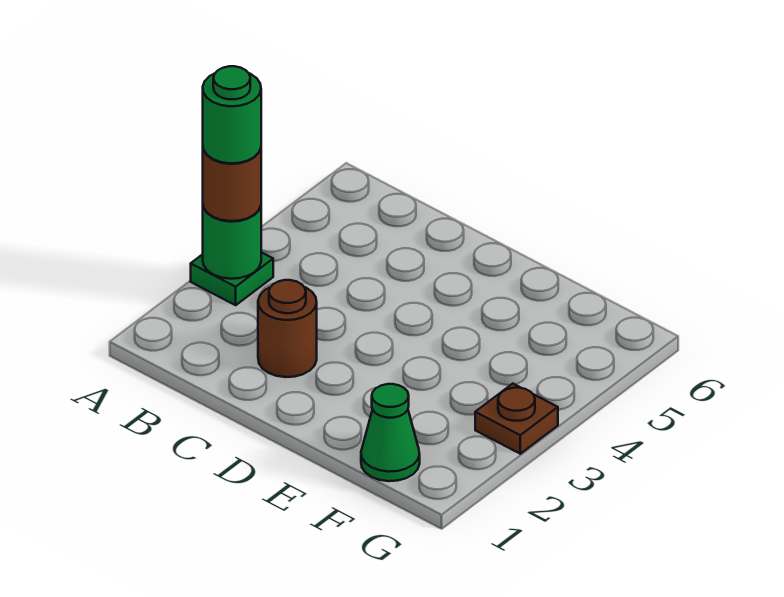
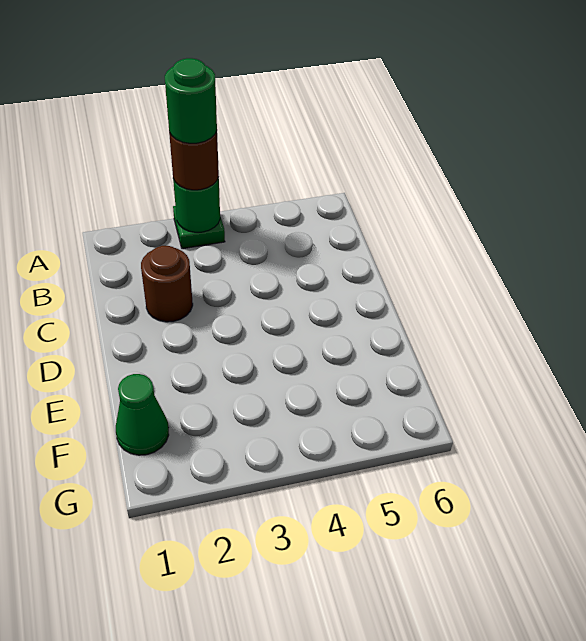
brown 1x1 plate [475,384,558,454] -> none

